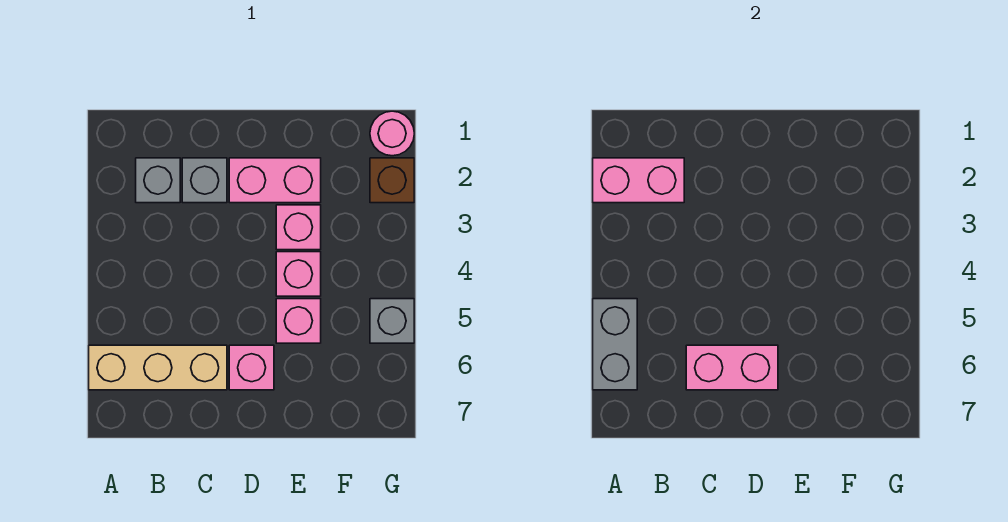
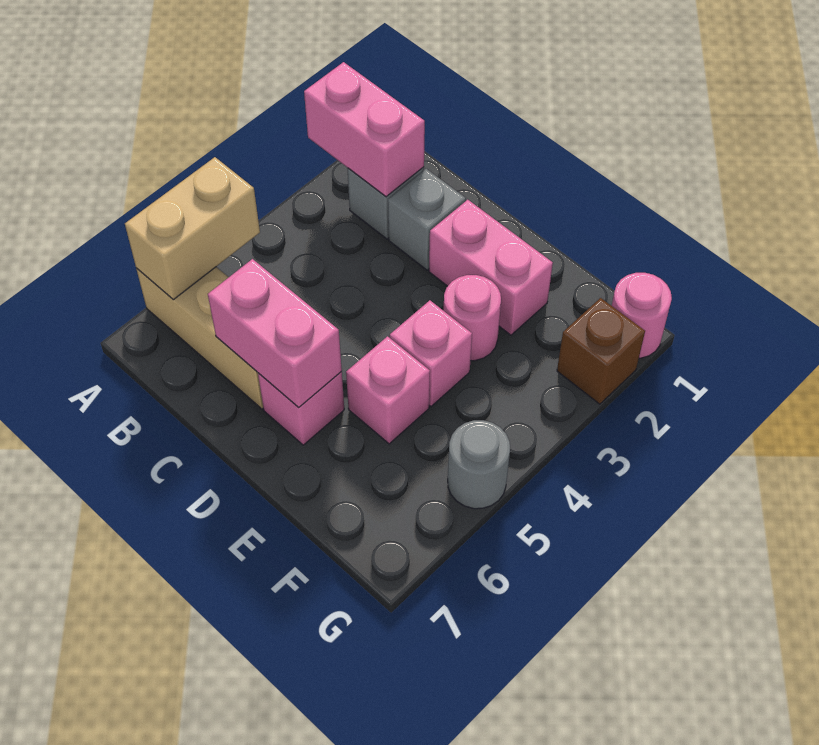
grey 1x2 brick [593,299,637,390] -> tan 1x2 brick [125,157,260,300]
pink 1x1 brick [276,205,321,250] -> pink 1x1 round brick [444,275,501,361]
grey 1x1 brick [370,299,414,343] -> grey 1x1 round brick [448,420,510,509]

